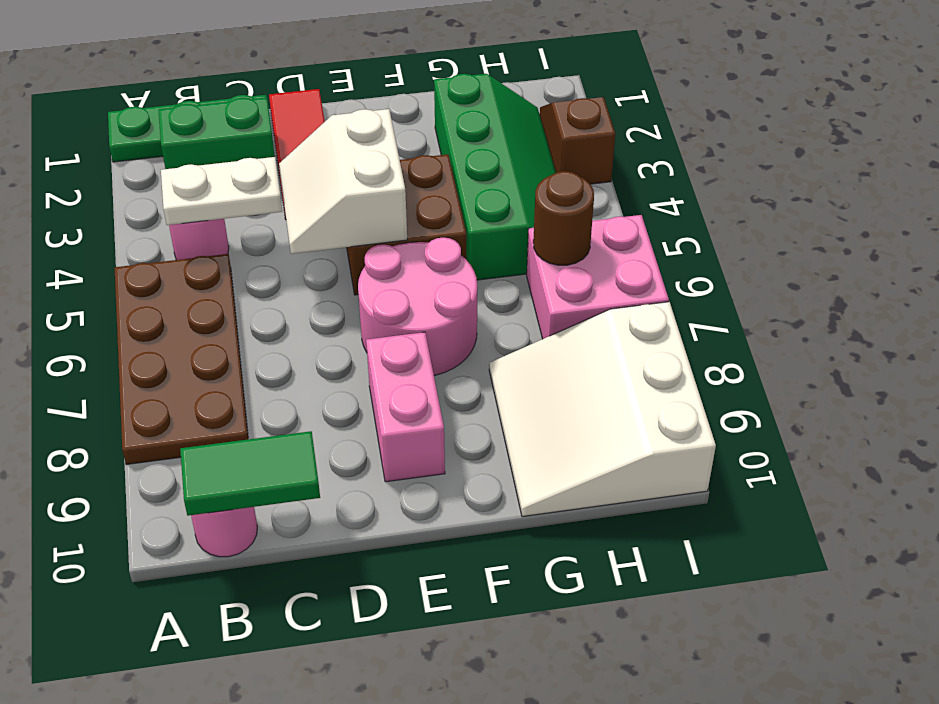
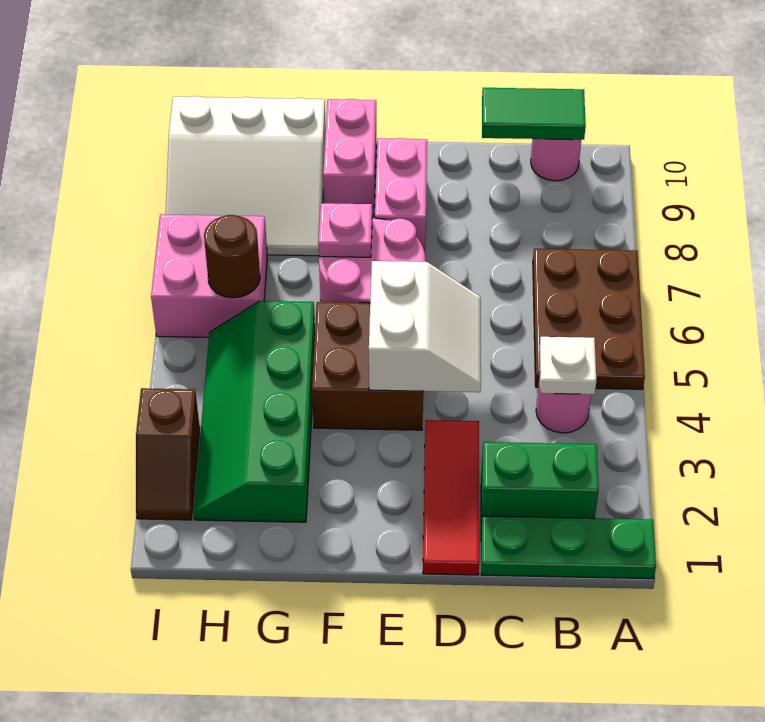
brown 2x4 plate [115,254,248,465] -> brown 2x3 plate [533,249,645,389]
white 1x2 plate [161,157,282,225] -> white 1x1 plate [539,337,596,394]
none -> pink 1x1 plate [318,203,372,257]
none -> pink 1x2 brick [323,99,376,217]
white 3x3 slope [489,302,716,517] -> white 3x3 slope turned to [166,96,326,256]

